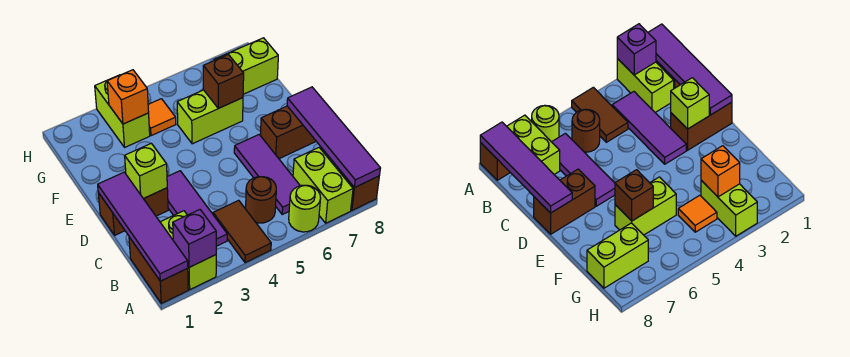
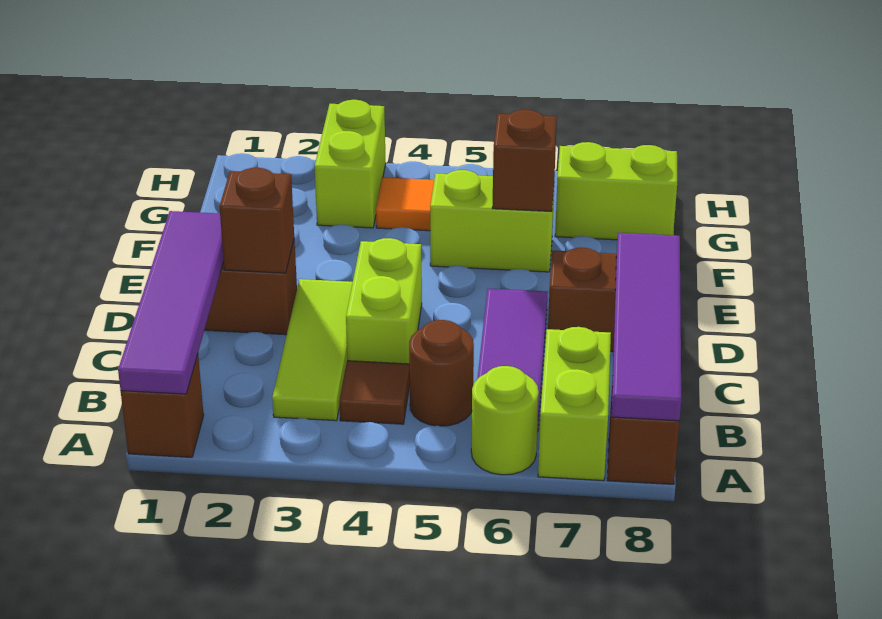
brown 1x2 brick [129,237,188,303] -> brown 1x1 brick [121,355,204,457]
lime 1x2 brick [160,211,216,289] -> lime 1x2 brick moved to [346,238,422,364]
purple 1x1 brick [173,210,216,267] -> none
brown 1x2 tile [213,200,271,263] -> brown 1x1 tile [339,361,410,424]
purple 1x3 tile [167,171,227,246] -> lime 1x3 tile [272,279,353,421]
lime 1x1 brick [125,143,167,199] -> brown 1x1 brick [220,168,294,273]
orange 1x1 brick [107,70,149,124] -> none

